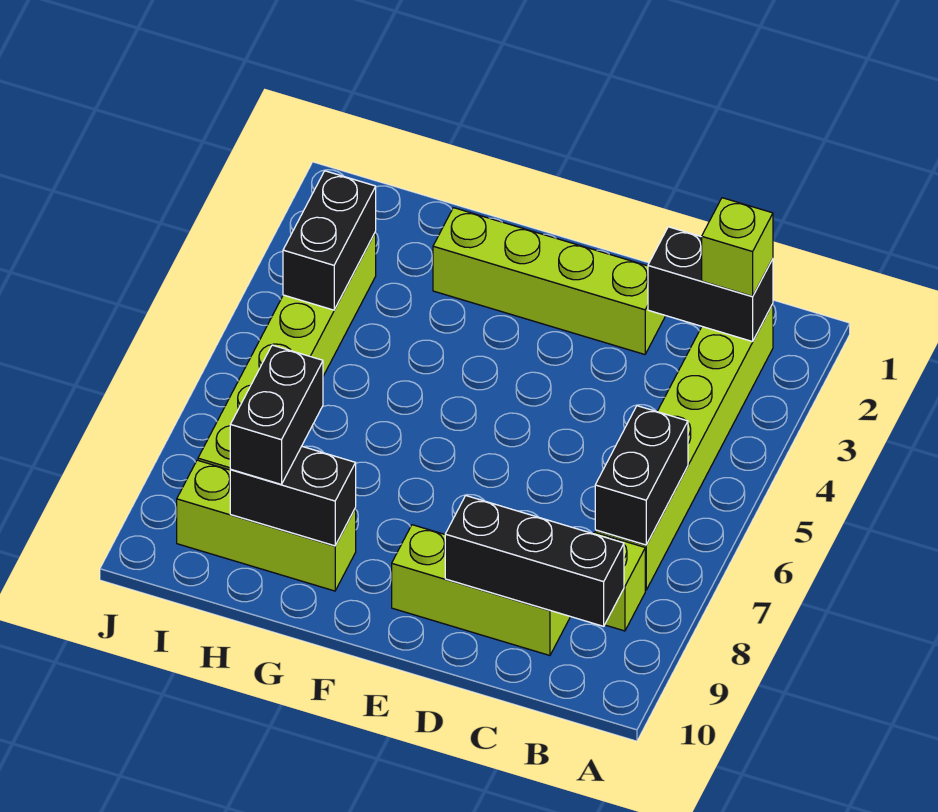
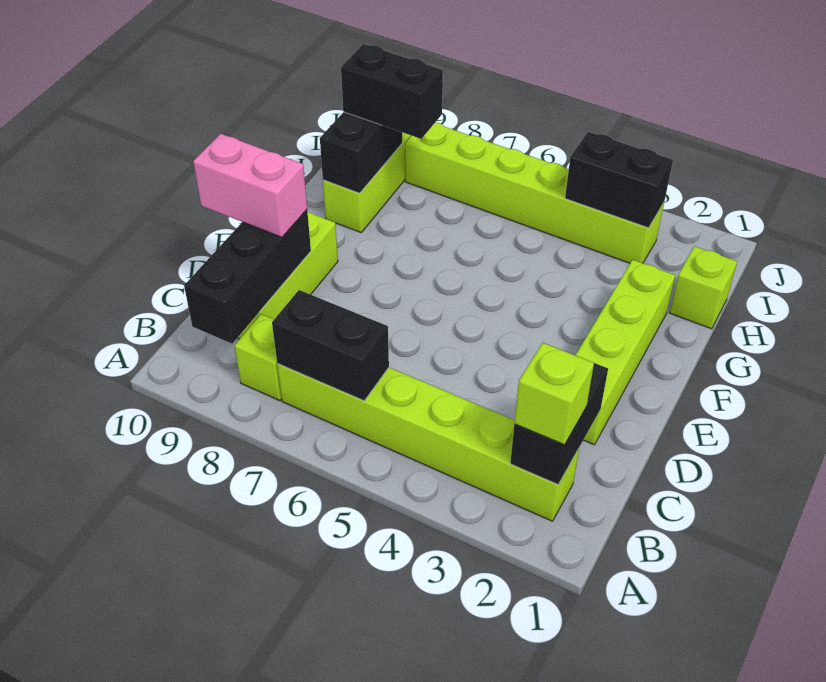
none -> pink 1x2 brick [193,134,307,237]
none -> lime 1x1 brick [670,246,737,329]

